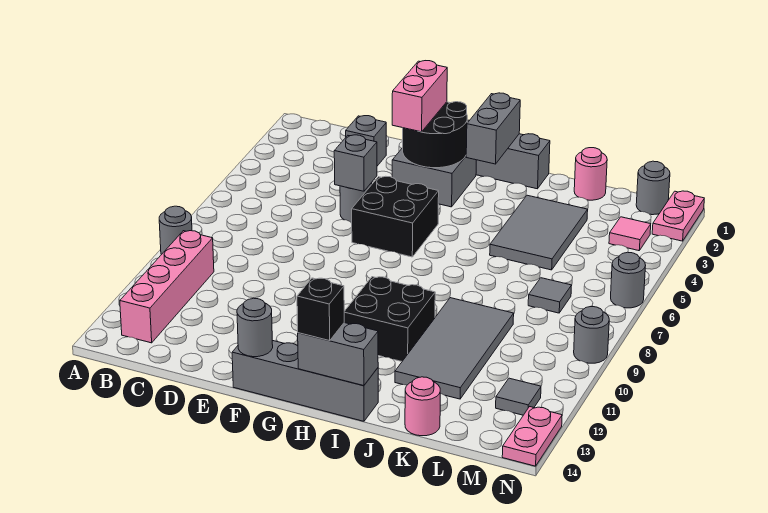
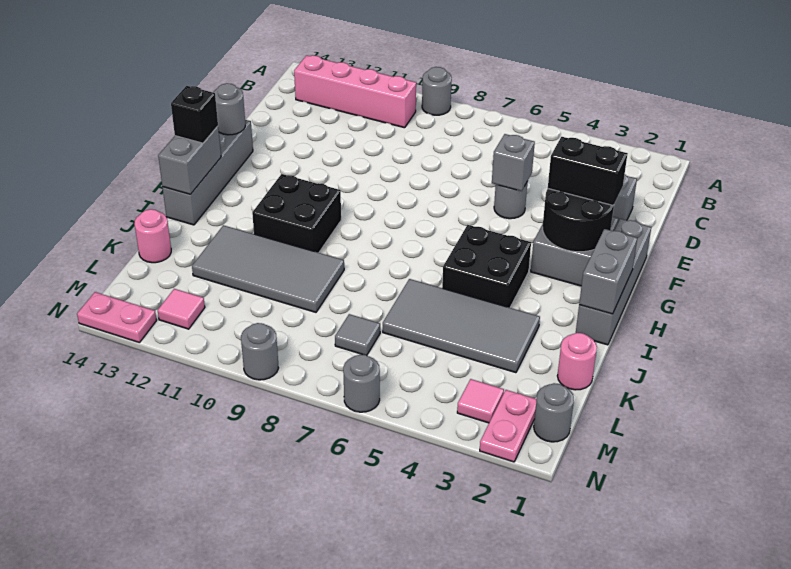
pink 1x2 brick [392,61,447,132] -> black 1x2 brick [548,137,628,205]
black 2x2 brick [352,176,439,257] -> black 2x2 brick moved to [442,225,531,308]
grey 1x2 brick [466,93,520,164] -> grey 1x2 brick turned to [579,229,637,314]
grey 2x3 tile [490,195,588,270] -> grey 2x4 tile [383,279,540,373]
grey 1x1 tile [496,378,541,415] -> pink 1x1 tile [158,289,205,329]
pink 1x2 plate [652,191,704,241] -> pink 1x2 plate turned to [480,390,537,462]

